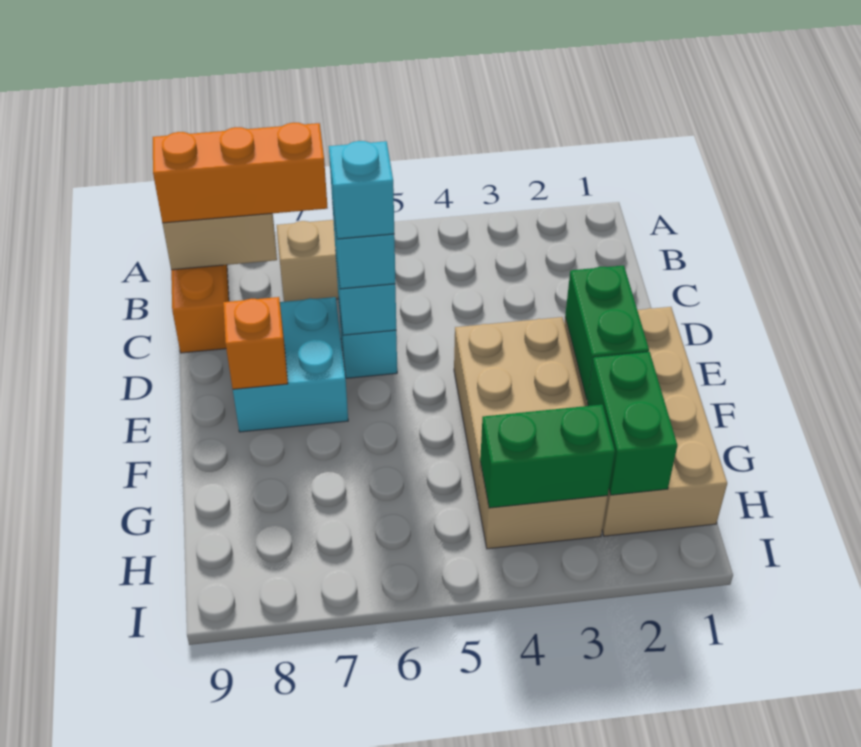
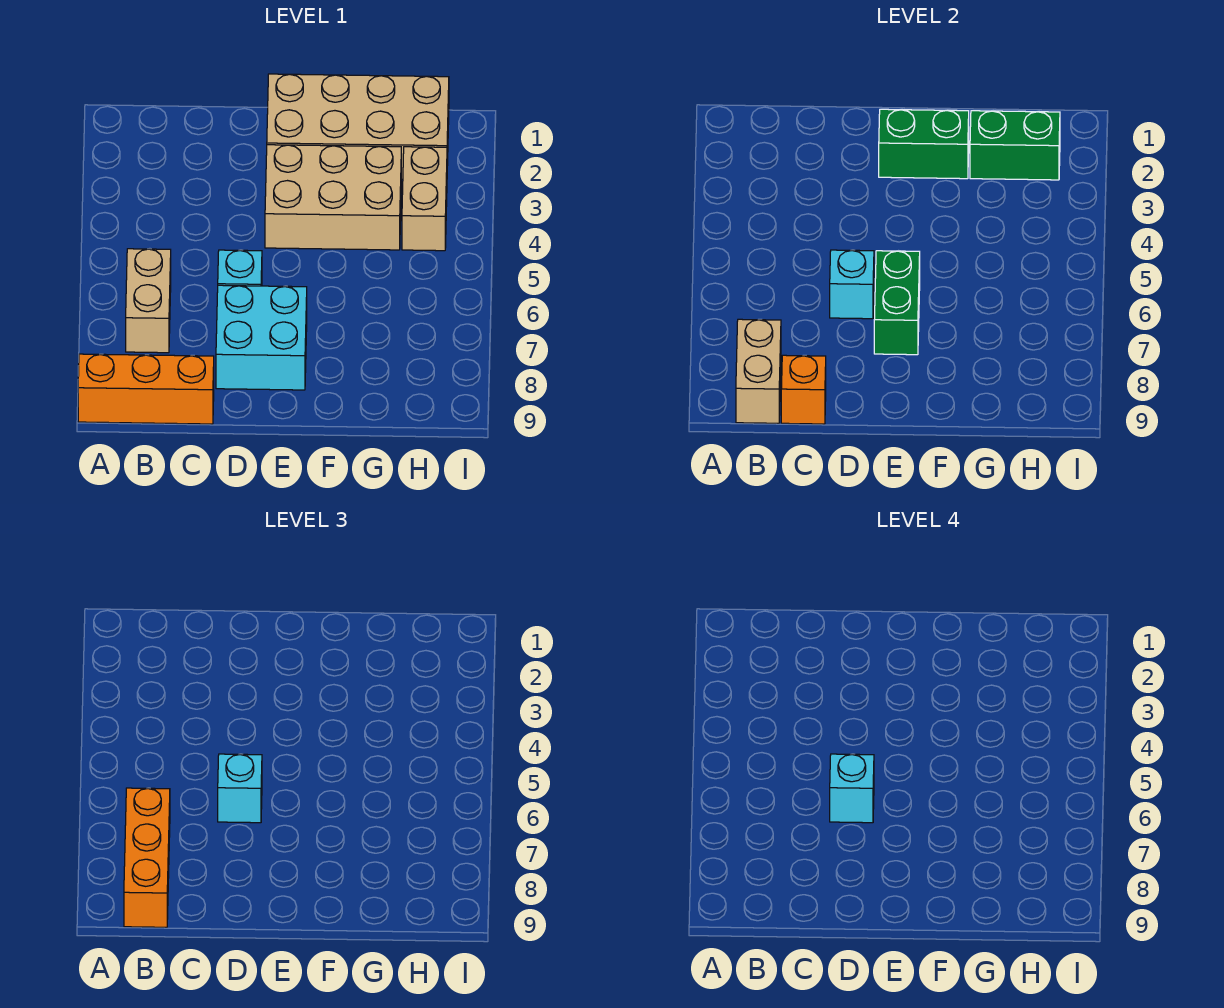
orange 1x1 brick [223,297,288,389] -> orange 1x1 brick moved to [781,355,826,424]
green 1x2 brick [480,405,615,508] -> green 1x2 brick moved to [874,251,920,355]

